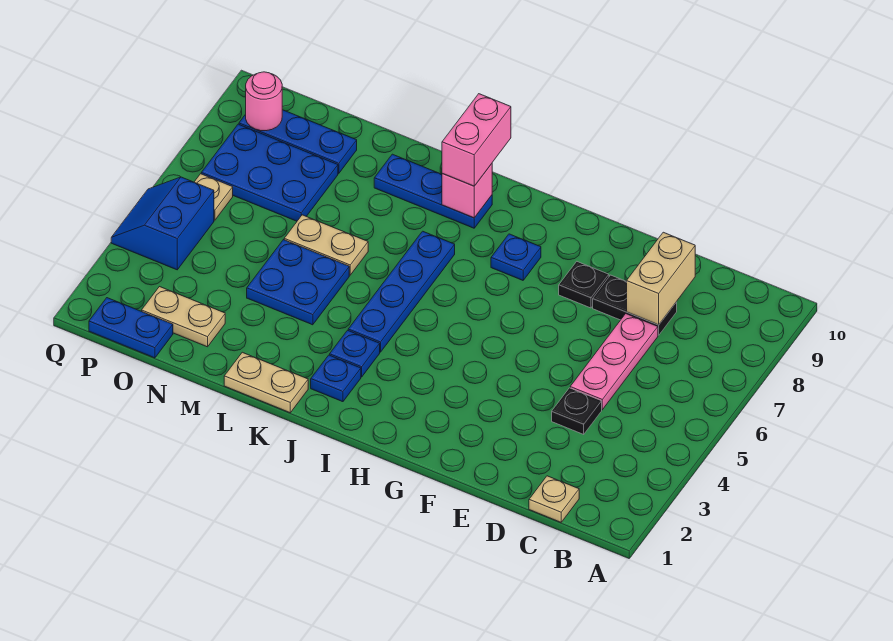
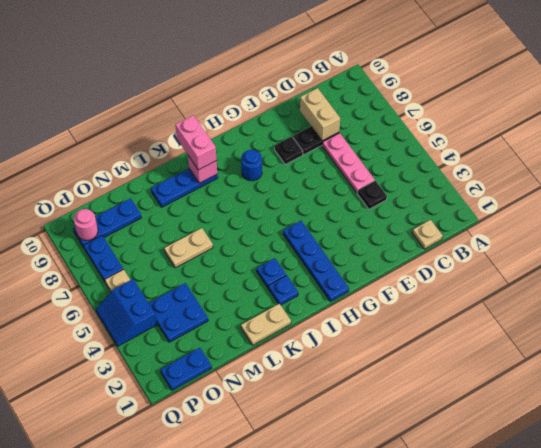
blue 1x1 plate [491,234,541,280] -> blue 1x1 round brick [241,150,262,181]
blue 1x4 plate [348,231,455,352] -> blue 1x4 plate moved to [283,221,349,302]
blue 2x2 plate [247,240,349,325] -> blue 2x2 plate moved to [149,283,208,342]
tan 1x2 plate [142,287,225,347] -> none
blue 2x3 plate [201,124,338,221] -> blue 1x2 plate [84,236,123,281]

